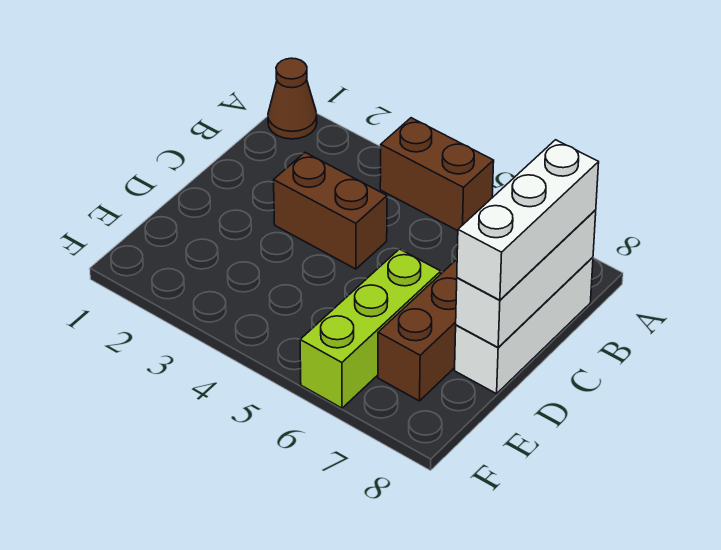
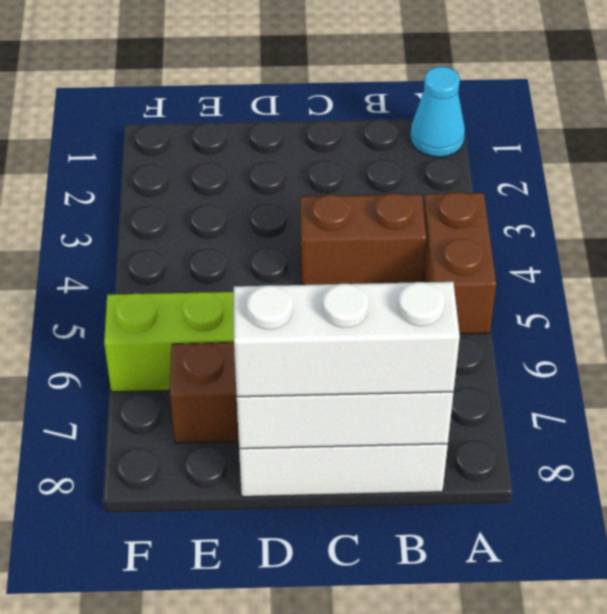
brown 1x1 cone [268,58,317,139] -> cyan 1x1 cone [410,67,465,157]
brown 1x2 brick [274,153,387,269] -> brown 1x2 brick turned to [300,193,426,285]

